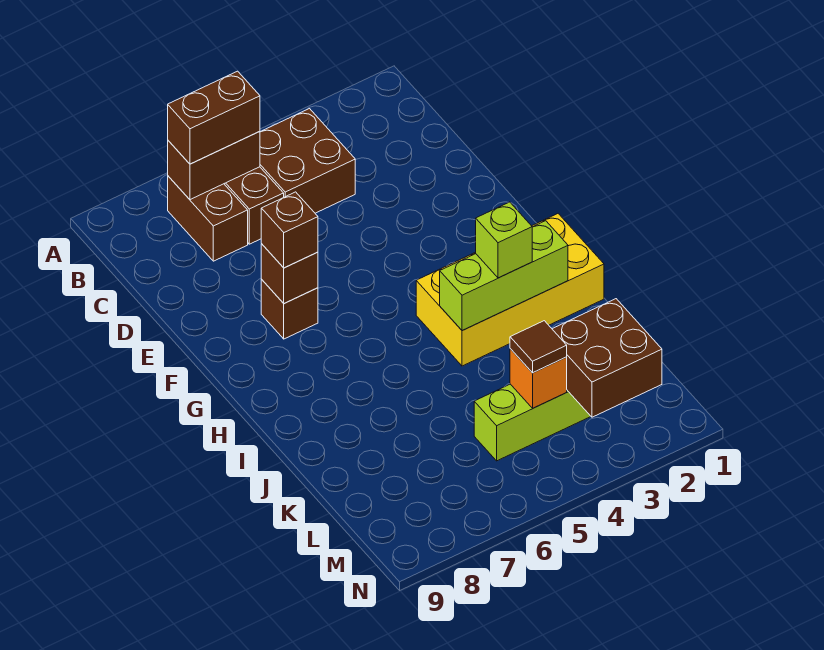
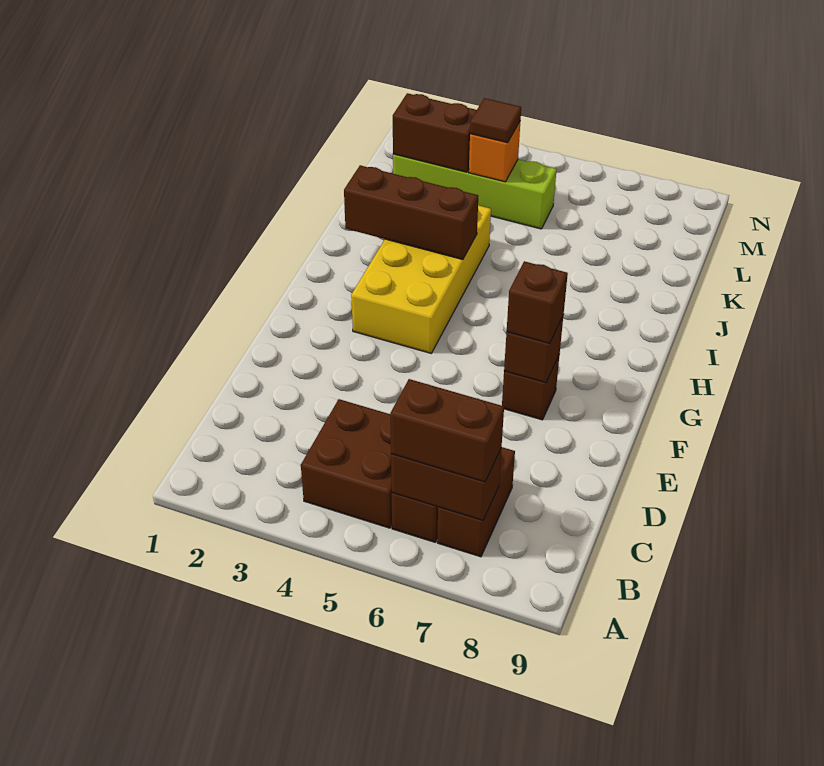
yellow 2x4 brick [416,214,604,366] -> yellow 2x4 brick turned to [351,205,491,353]
lime 1x3 brick [440,221,568,331] -> brown 1x3 brick [344,165,478,260]
lime 1x1 brick [476,202,532,278] -> none
brown 2x2 brick [552,299,662,417] -> brown 1x2 brick [393,93,477,172]

